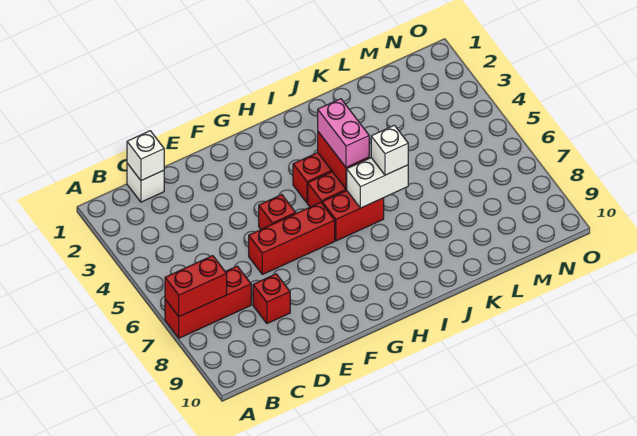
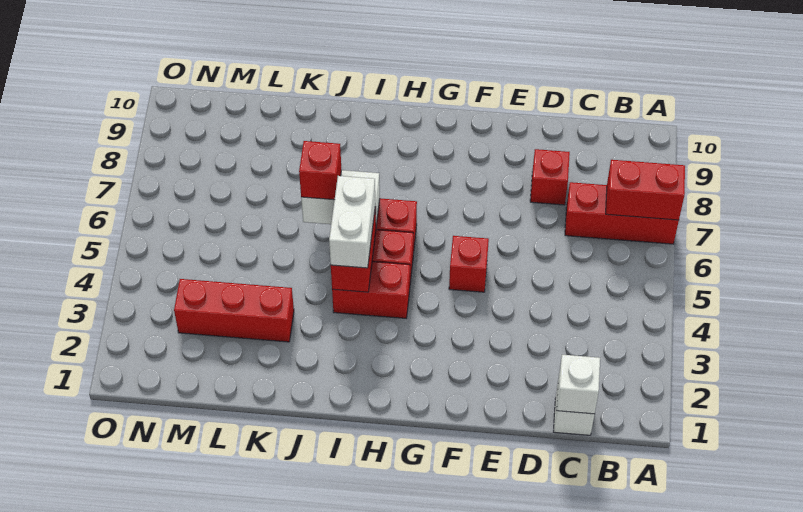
red 1x3 brick [249,202,335,275] -> red 1x3 brick moved to [174,279,294,342]
pink 1x2 brick [318,99,369,167] -> white 1x2 brick [329,176,375,268]
white 1x1 brick [371,125,408,175] -> red 1x1 brick [299,141,341,200]

